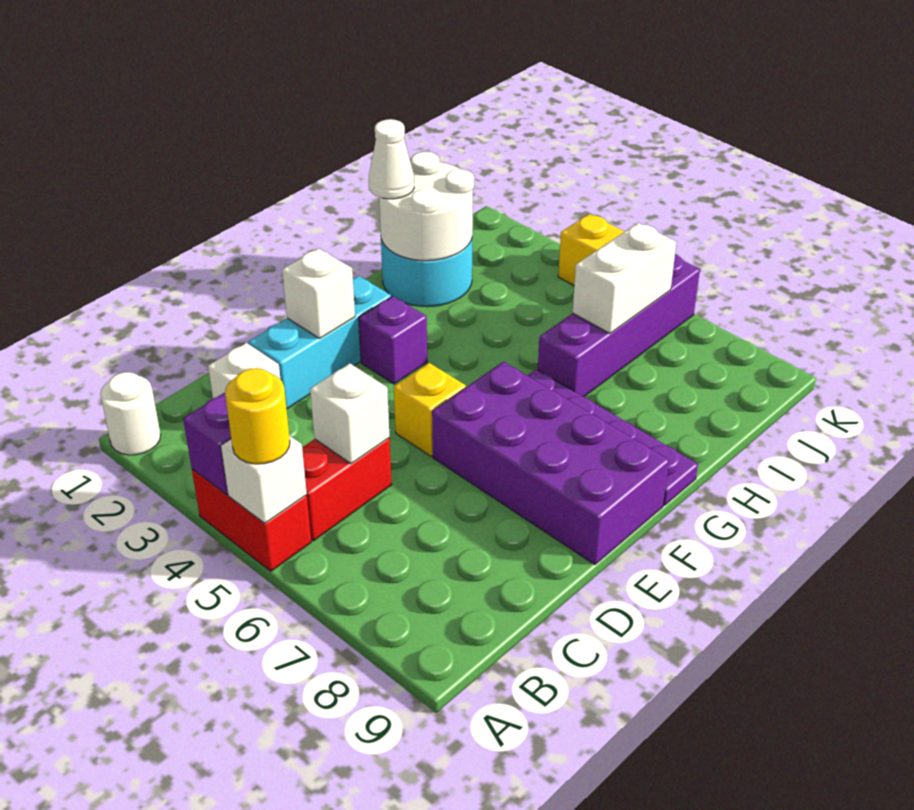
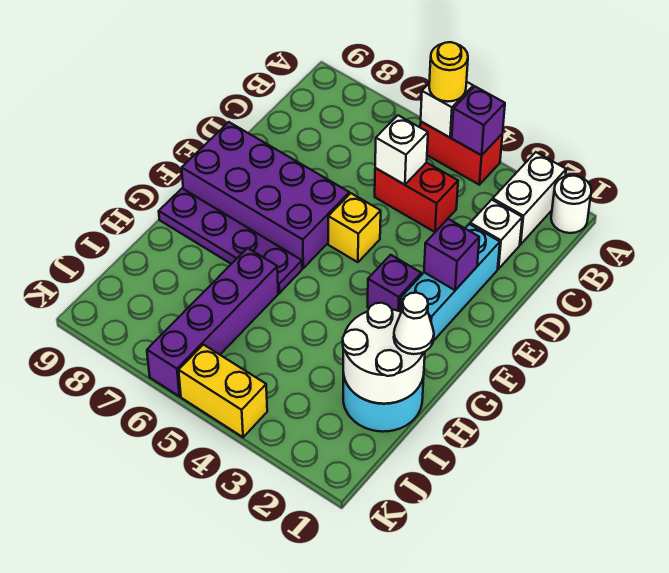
red 1x2 brick [302,438,392,541] -> red 1x2 brick turned to [375,162,458,232]
white 1x1 brick [282,248,355,338] -> purple 1x1 brick [424,219,479,290]
white 1x2 brick [573,223,676,333] -> white 1x2 brick moved to [493,152,566,244]

